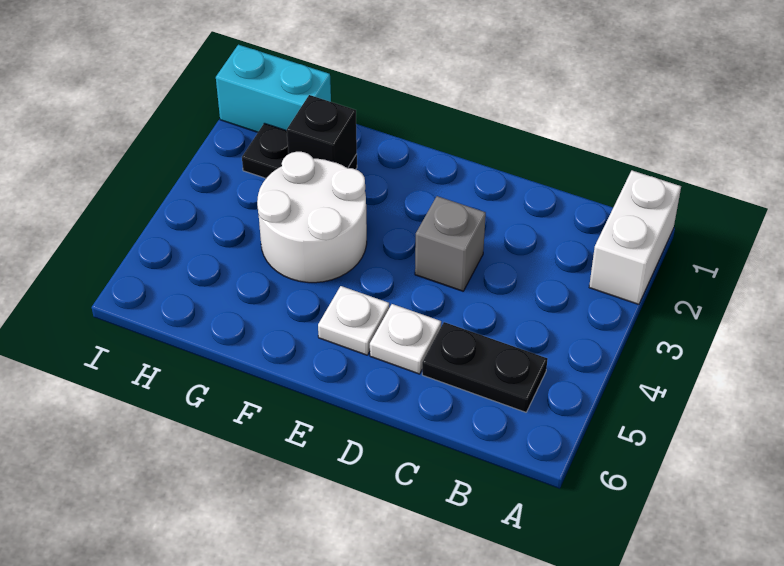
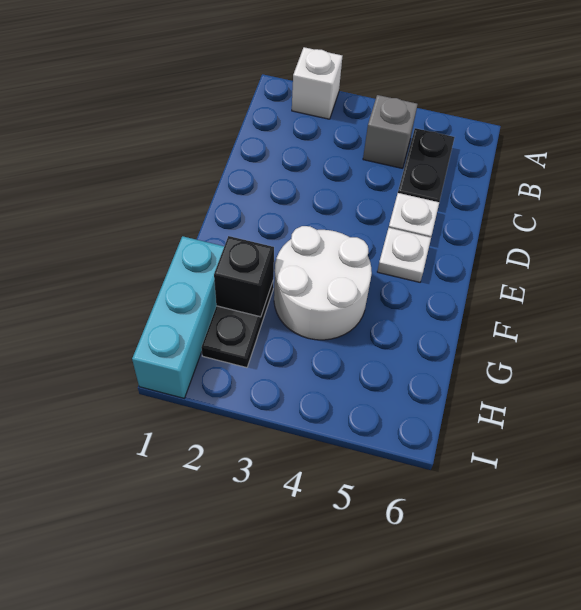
white 1x2 brick [589,171,681,304] -> white 1x1 brick [292,47,342,119]
grey 1x1 brick [415,196,486,291] -> grey 1x1 brick moved to [363,95,418,168]
cyan 1x2 brick [216,45,331,132] -> cyan 1x3 brick [132,236,224,398]

